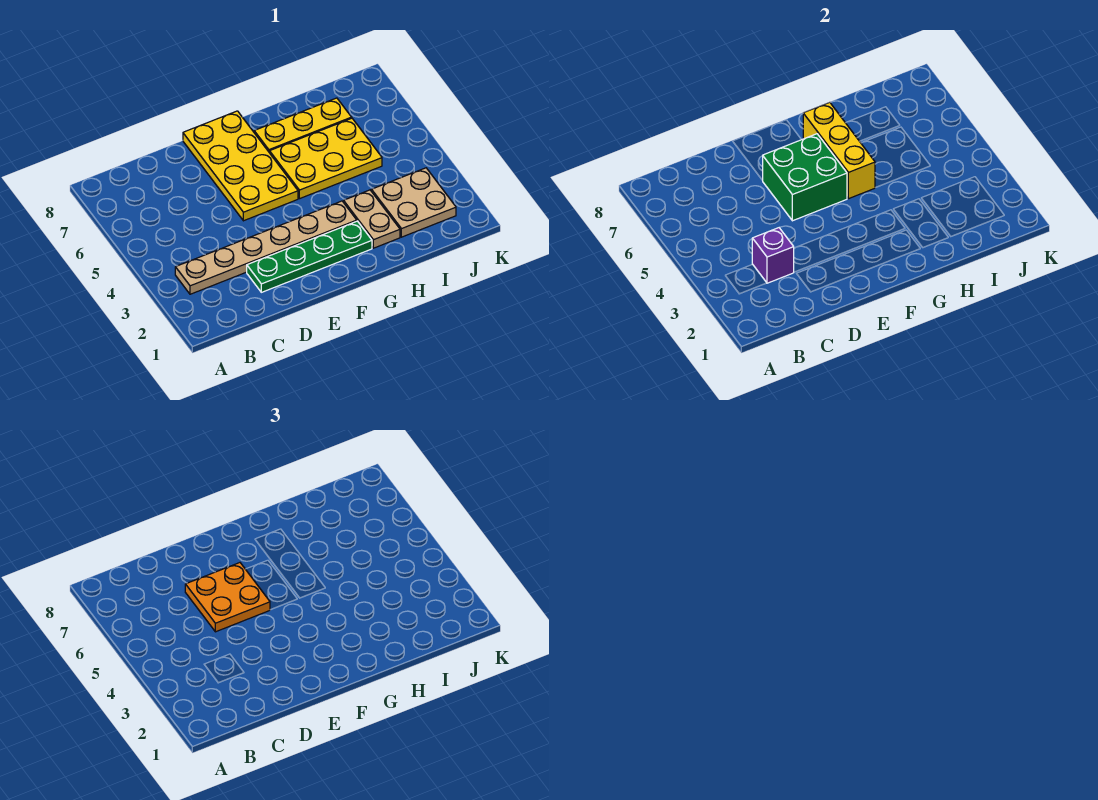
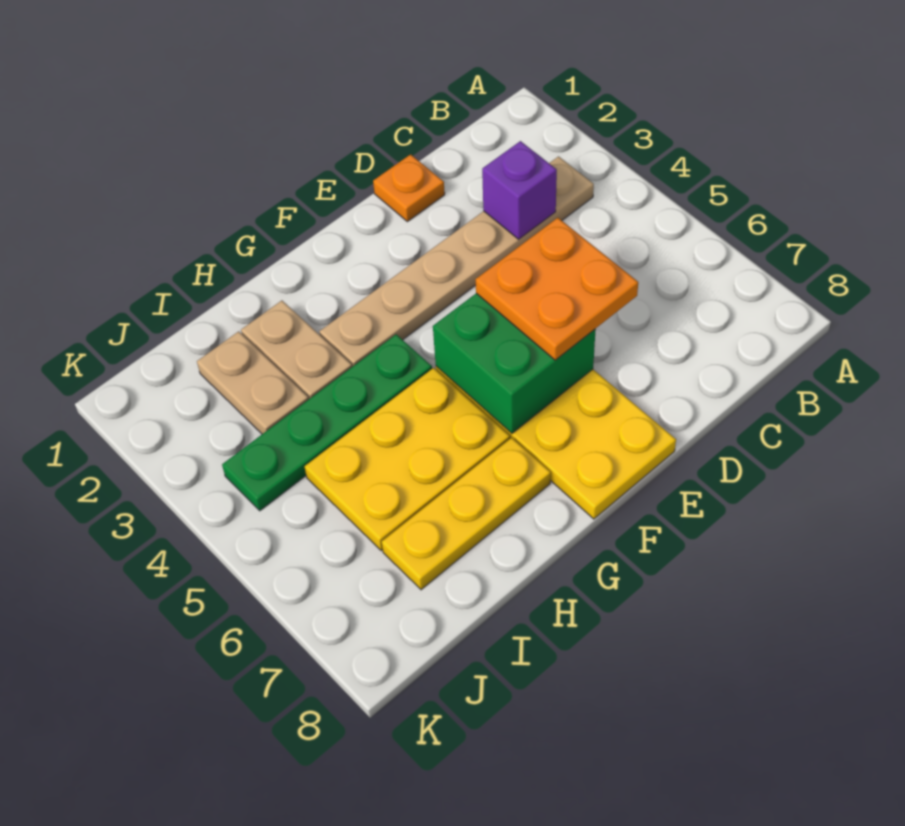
none -> orange 1x1 plate [373,154,445,222]
green 1x4 plate [247,221,372,292] -> green 1x4 plate moved to [222,334,432,511]
yellow 1x3 brick [803,102,875,199] -> none
tan 2x2 plate [372,168,456,237] -> tan 1x2 plate [197,331,309,434]

